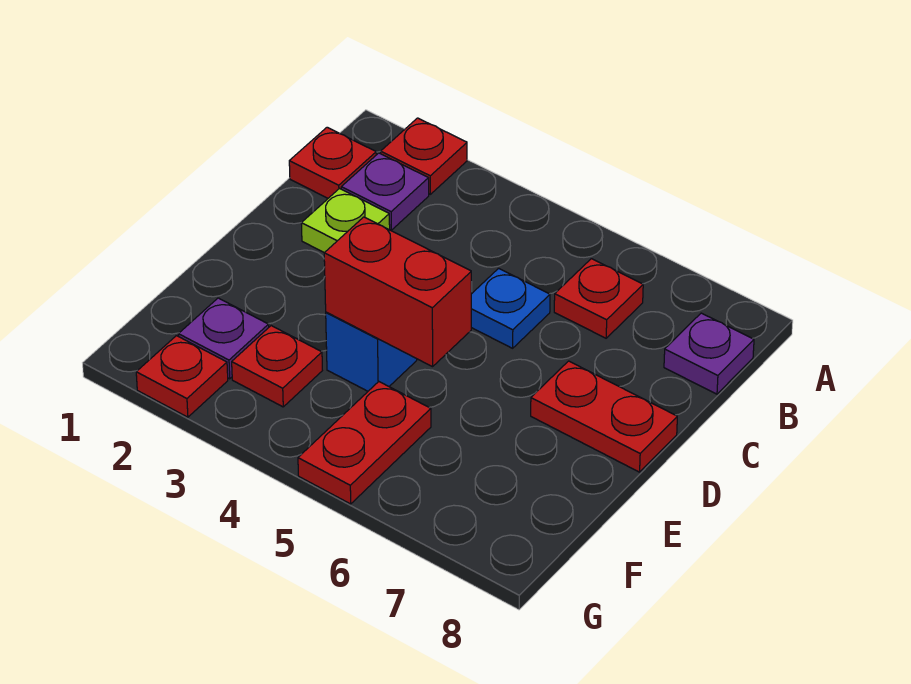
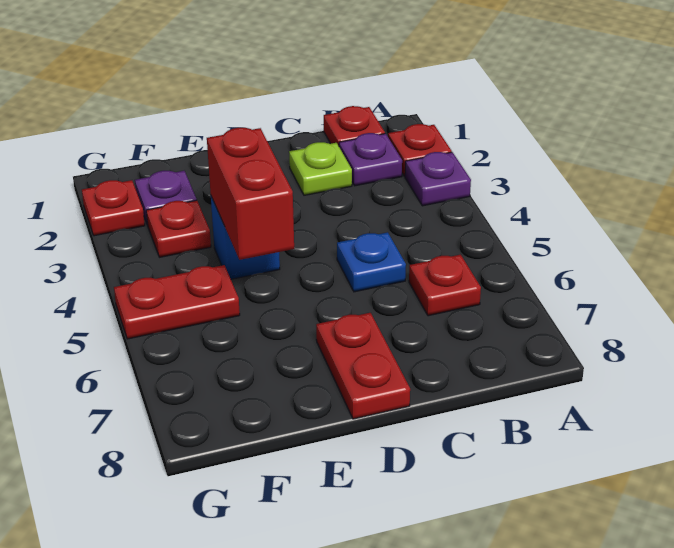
purple 1x1 plate [664,313,754,394] -> purple 1x1 plate moved to [405,152,471,206]

